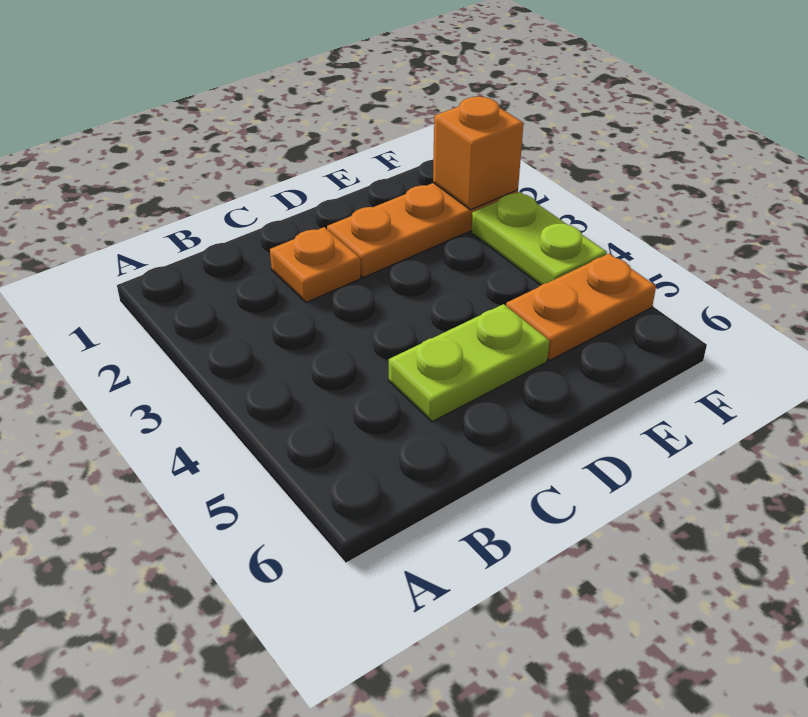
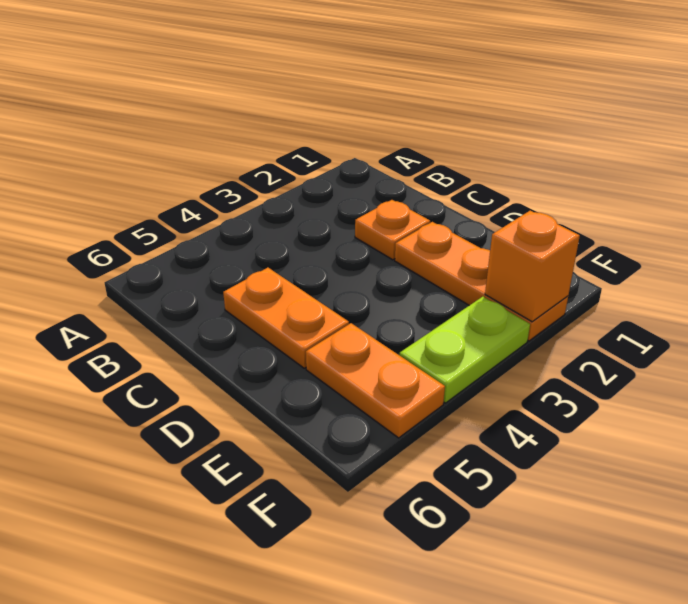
lime 1x2 plate [389,304,549,422] -> orange 1x2 plate [223,268,349,368]

